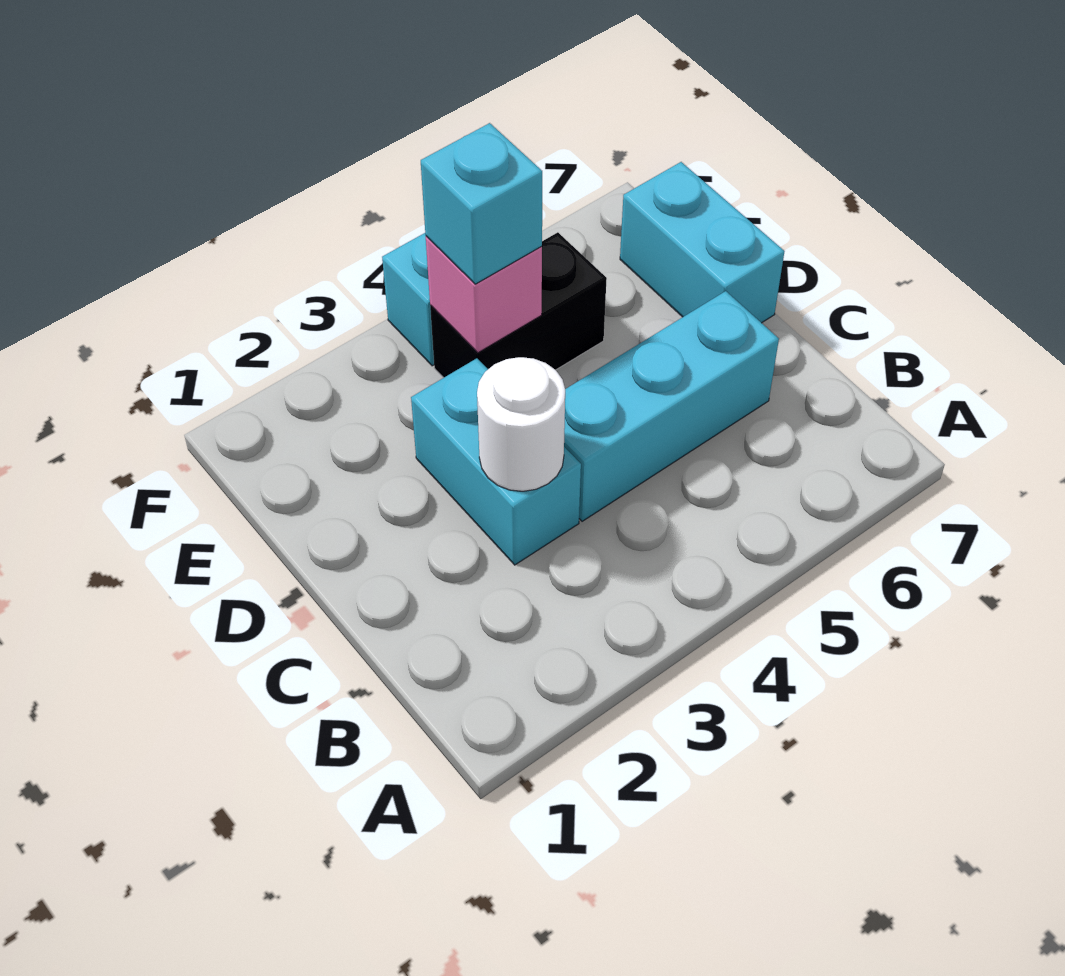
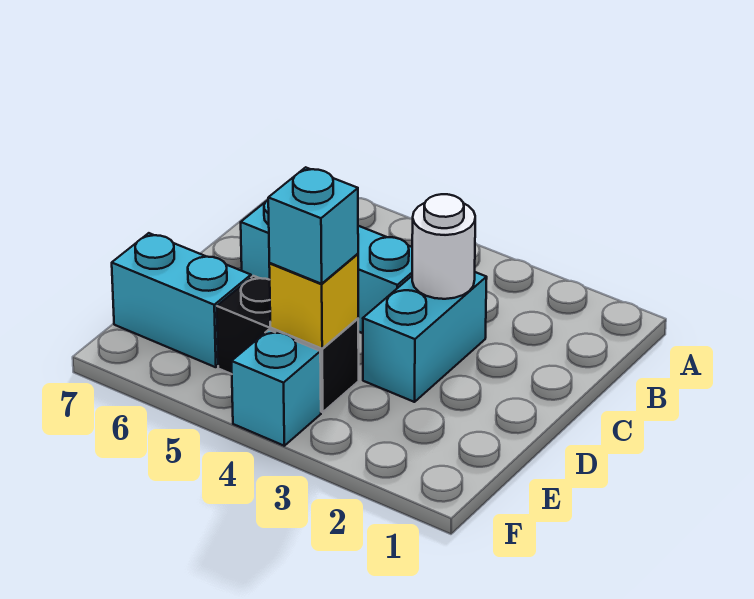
cyan 1x2 brick [620,162,785,323] -> cyan 1x2 brick turned to [112,233,251,367]
pink 1x1 brick [426,236,542,353] -> yellow 1x1 brick [269,254,358,349]

